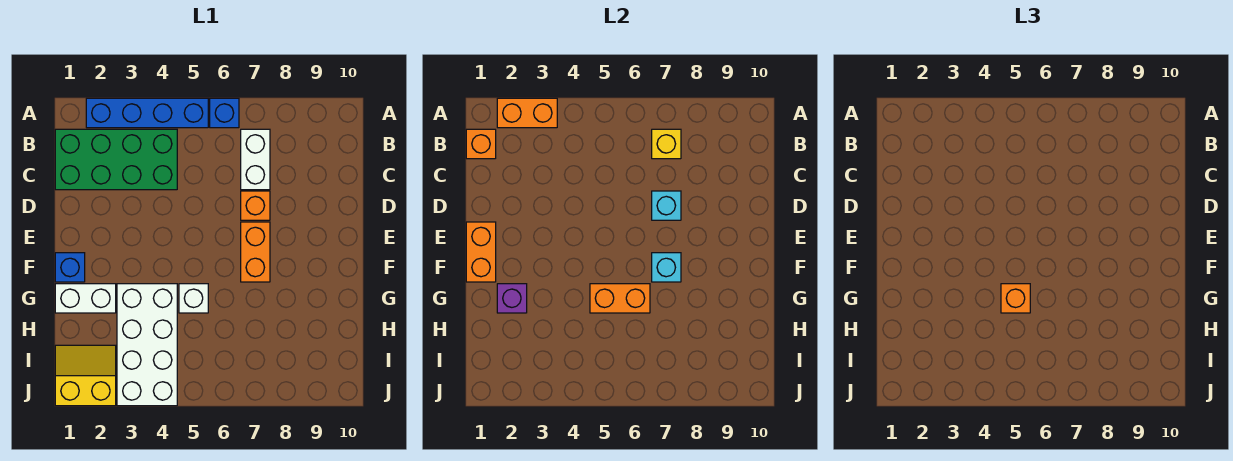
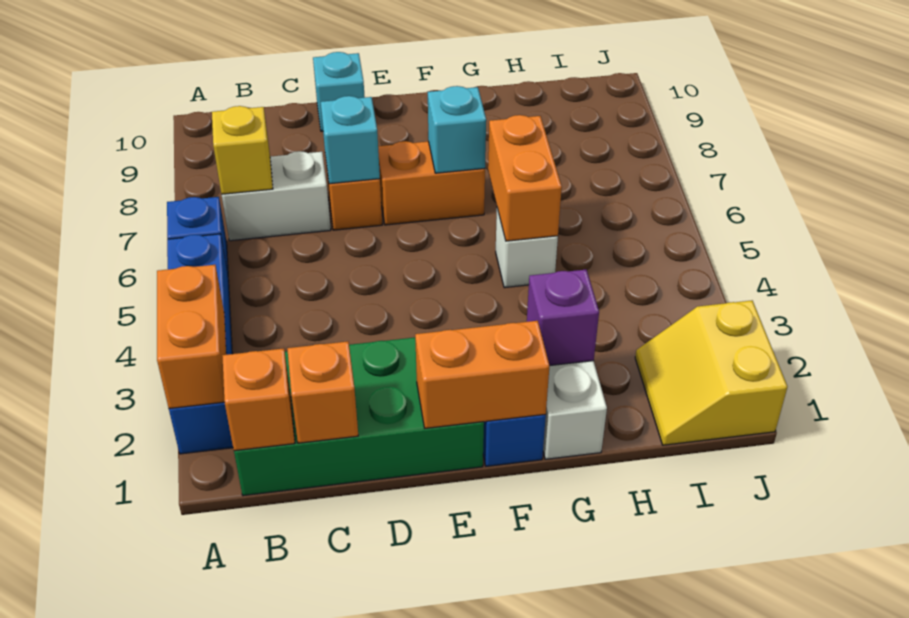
green 2x4 brick [55,129,177,190] -> green 2x4 brick turned to [234,338,484,496]
none -> cyan 1x1 brick [313,52,365,131]
white 2x4 brick [117,284,177,406] -> none
orange 1x1 brick [1001,284,1030,313] -> orange 1x1 brick moved to [287,341,358,443]

